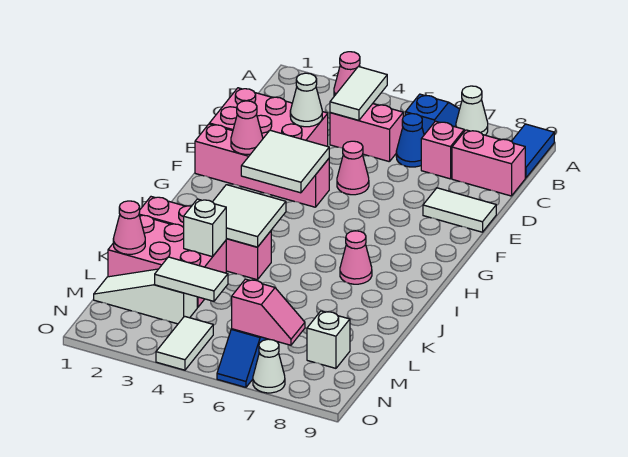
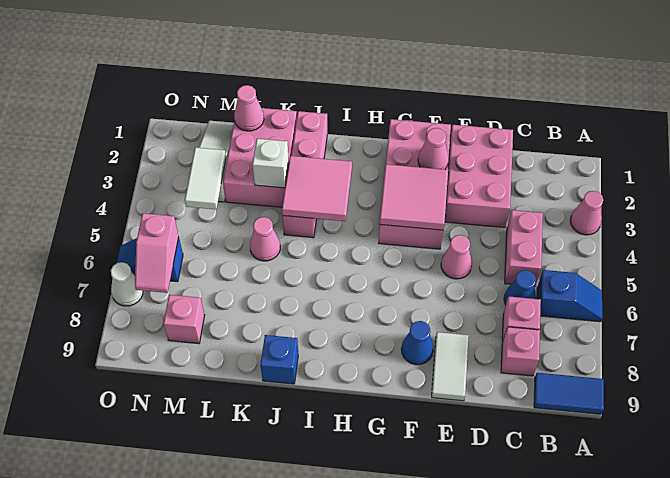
white 1x1 cone [456,86,488,135] -> none
white 1x2 tile [330,67,387,120] -> none
pink 1x2 brick [452,130,525,196] -> pink 1x1 brick [501,327,540,376]
white 1x1 cone [290,73,322,127] -> none
pink 1x4 brick [195,124,329,207] -> pink 2x4 brick [379,119,451,249]
white 2x2 tile [241,130,329,193] -> pink 2x2 tile [380,164,448,230]
none -> blue 1x1 cone [401,321,434,365]
white 2x2 tile [213,185,286,247] -> pink 2x2 tile [282,156,352,221]
pink 1x1 cone [340,231,372,284] -> pink 1x1 cone moved to [250,217,280,261]
none -> blue 1x1 brick [260,335,298,384]
white 1x1 brick [307,311,350,368] -> pink 1x1 brick [163,295,205,344]
white 1x2 tile [156,316,213,370] -> none

